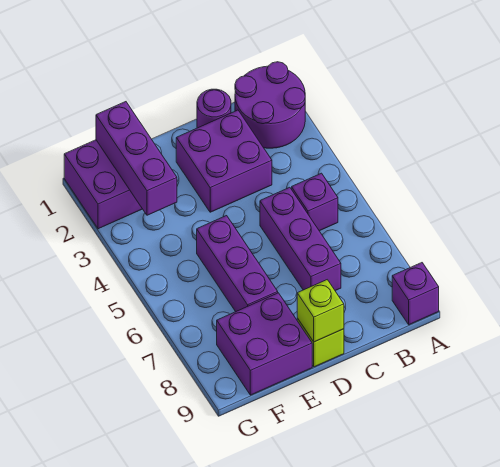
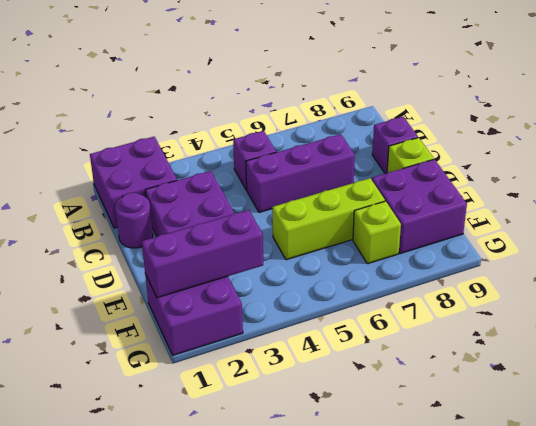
purple 2x2 round brick [235,62,305,148] -> purple 2x2 brick [90,137,177,228]
purple 1x1 brick [392,263,439,325] -> purple 1x1 brick moved to [372,117,418,174]
lime 1x1 brick [297,280,344,342] -> lime 1x1 brick moved to [353,201,401,264]
purple 1x3 brick [197,216,278,312] -> lime 1x3 brick [272,178,385,260]

